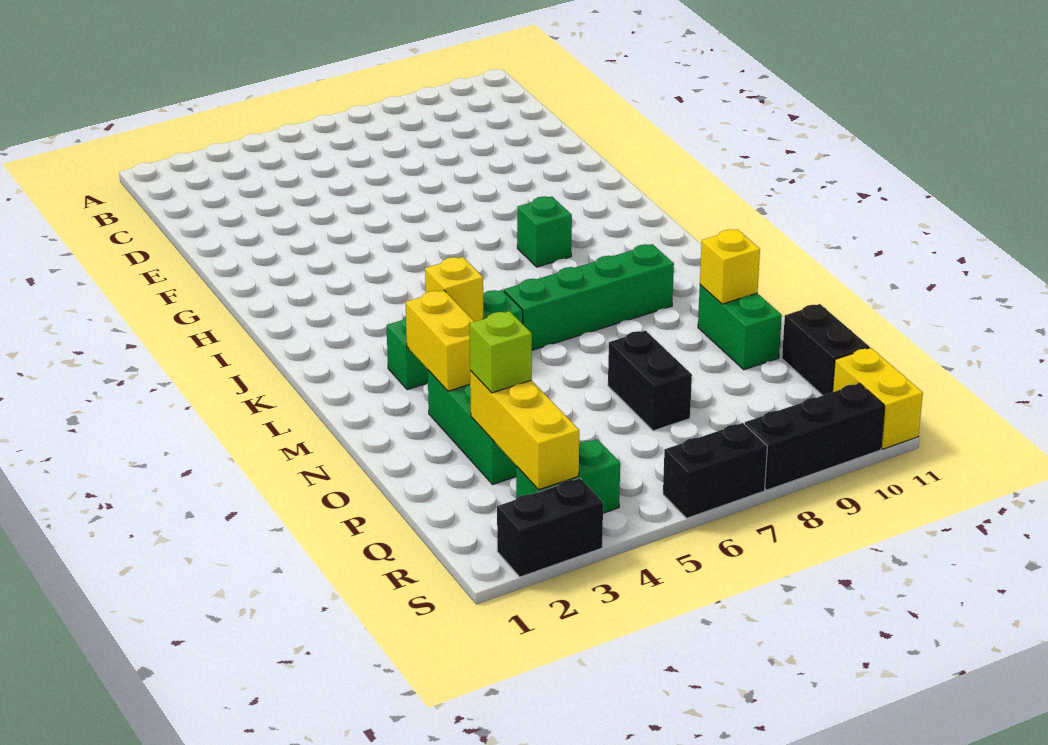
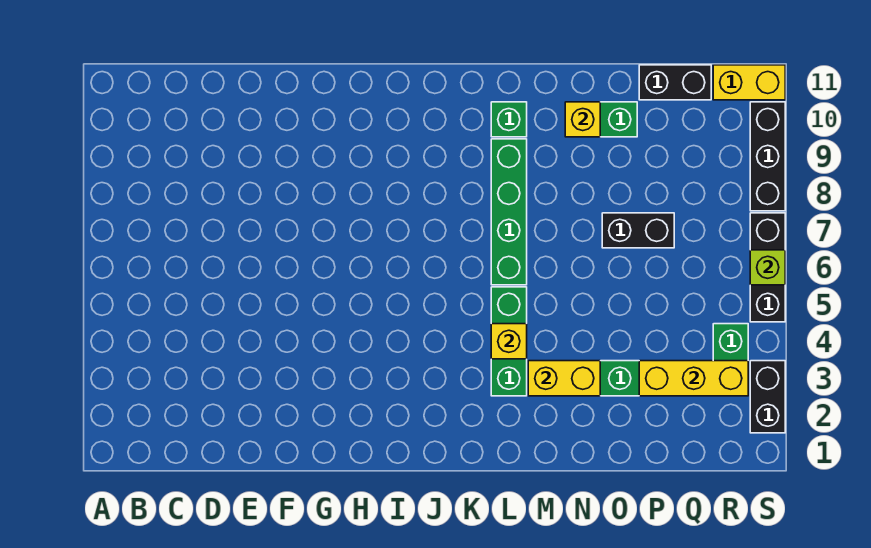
green 1x1 brick [517,196,572,267] -> green 1x1 brick moved to [491,102,527,137]
lime 1x1 brick [470,311,532,393] -> lime 1x1 brick moved to [750,250,785,285]
black 1x2 brick [663,423,767,518] -> black 1x3 brick [750,213,785,322]

